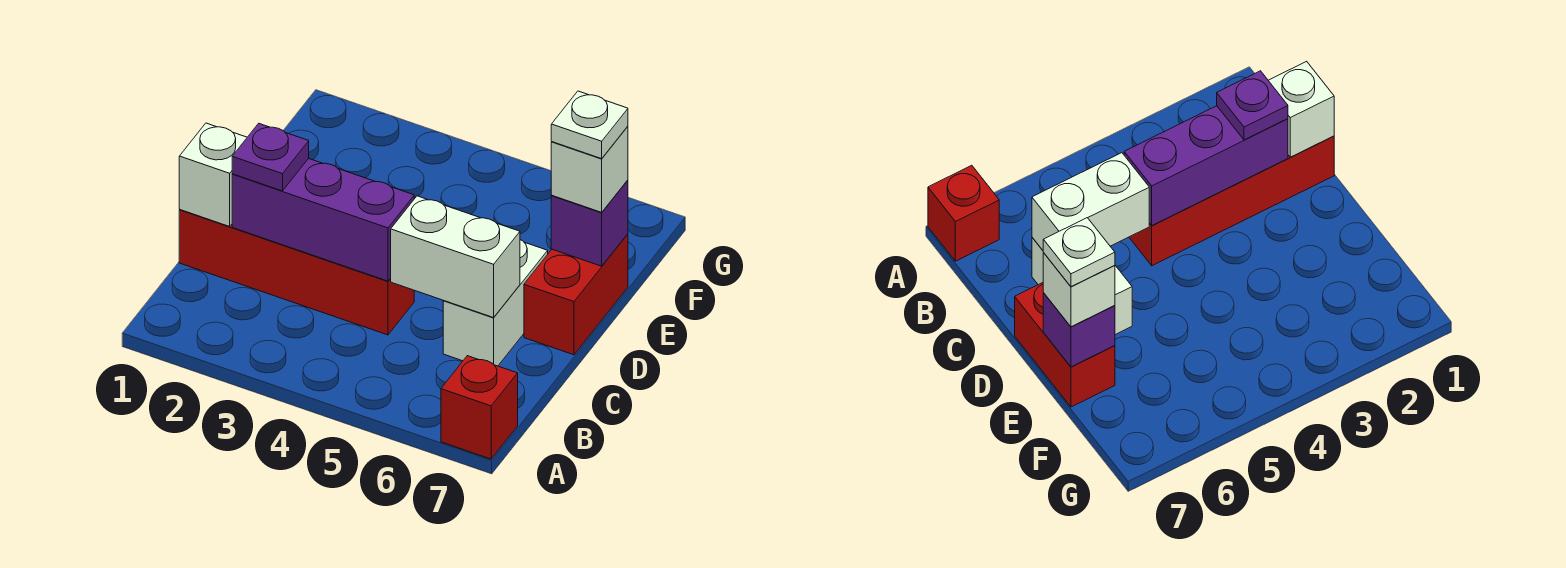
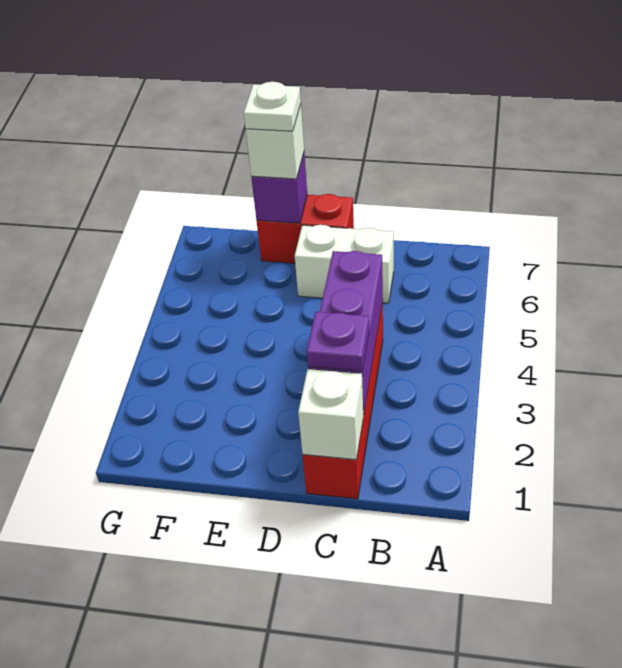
red 1x1 brick [441,356,518,459] -> none
white 1x2 brick [390,196,520,318] -> none

